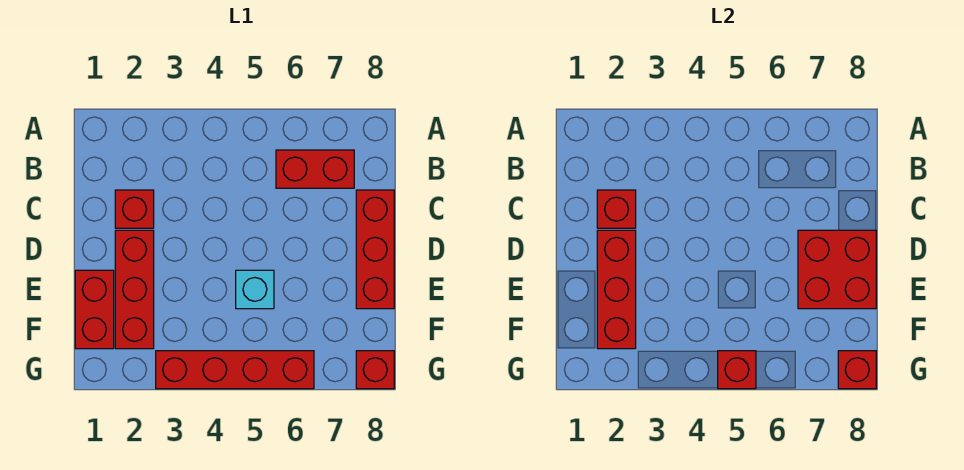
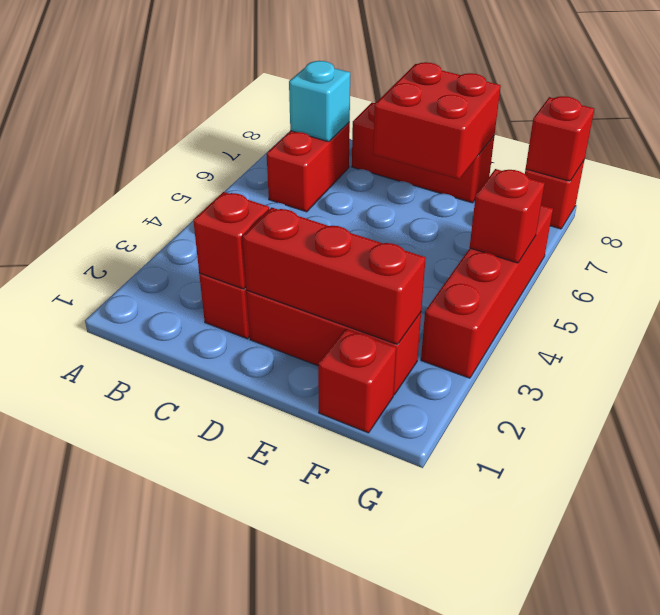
red 1x2 brick [75,270,114,349] -> red 1x1 brick [318,329,396,433]
cyan 1x1 brick [236,270,274,309] -> cyan 1x1 brick moved to [289,61,350,142]

